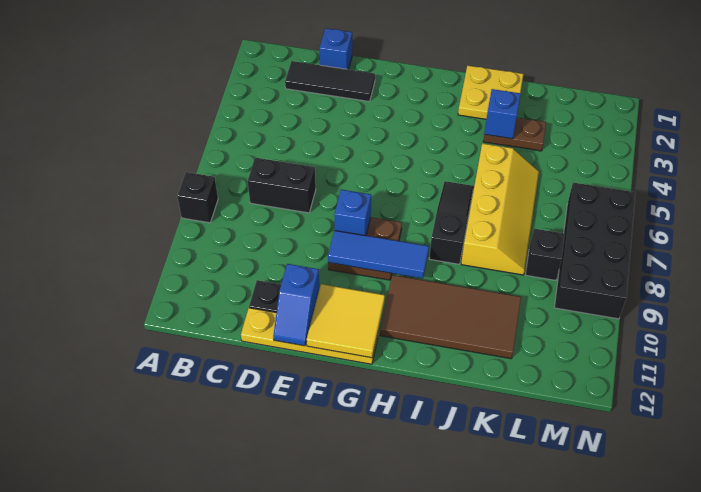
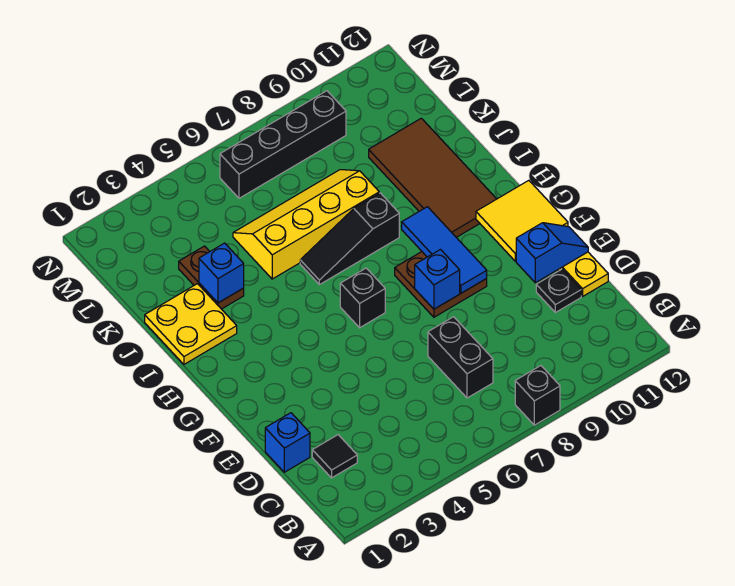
black 1x3 tile [285,61,375,101] -> black 1x1 tile [312,435,357,478]
black 1x1 brick [525,229,565,280] -> black 1x1 brick moved to [340,268,385,328]
black 2x4 brick [554,183,635,319] -> black 1x4 brick [220,91,346,198]

